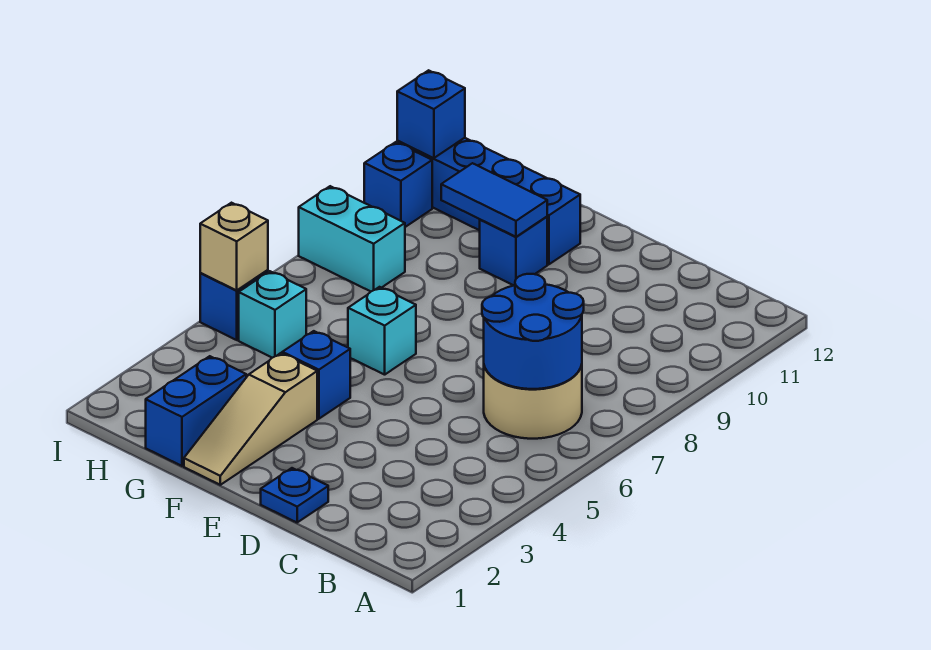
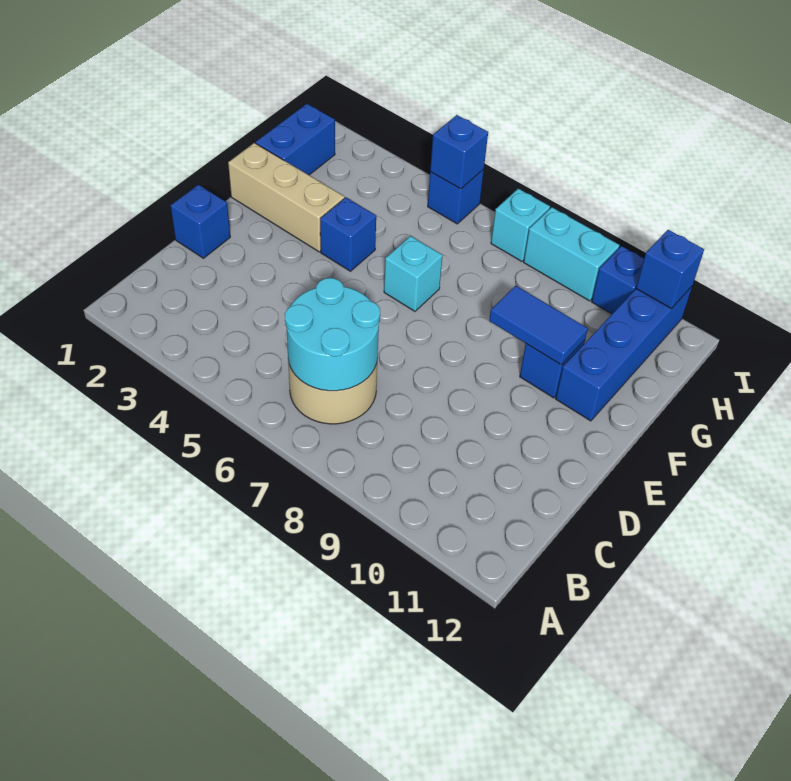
blue 2x2 round brick [482,274,584,389] -> cyan 2x2 round brick [285,278,380,391]
blue 1x1 plate [261,468,328,522] -> blue 1x1 brick [171,185,230,258]
tan 1x3 slope [184,353,317,485] -> tan 1x3 brick [228,143,344,252]
blue 1x2 tile [441,163,547,237] -> blue 1x2 tile turned to [489,286,588,365]
blue 1x2 brick [146,356,246,466] -> blue 1x2 brick turned to [256,104,335,175]
cyan 1x1 brick [239,271,306,358] -> cyan 1x1 brick moved to [491,189,550,261]
cyan 1x2 brick [299,186,405,291] -> cyan 1x2 brick turned to [524,207,620,301]
tan 1x1 brick [200,203,268,290] -> blue 1x1 brick [430,115,488,189]

